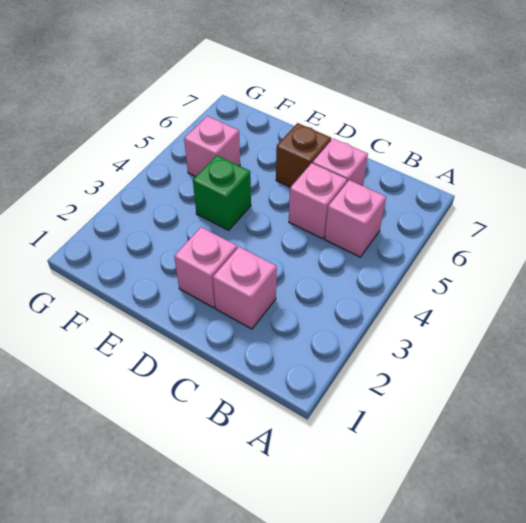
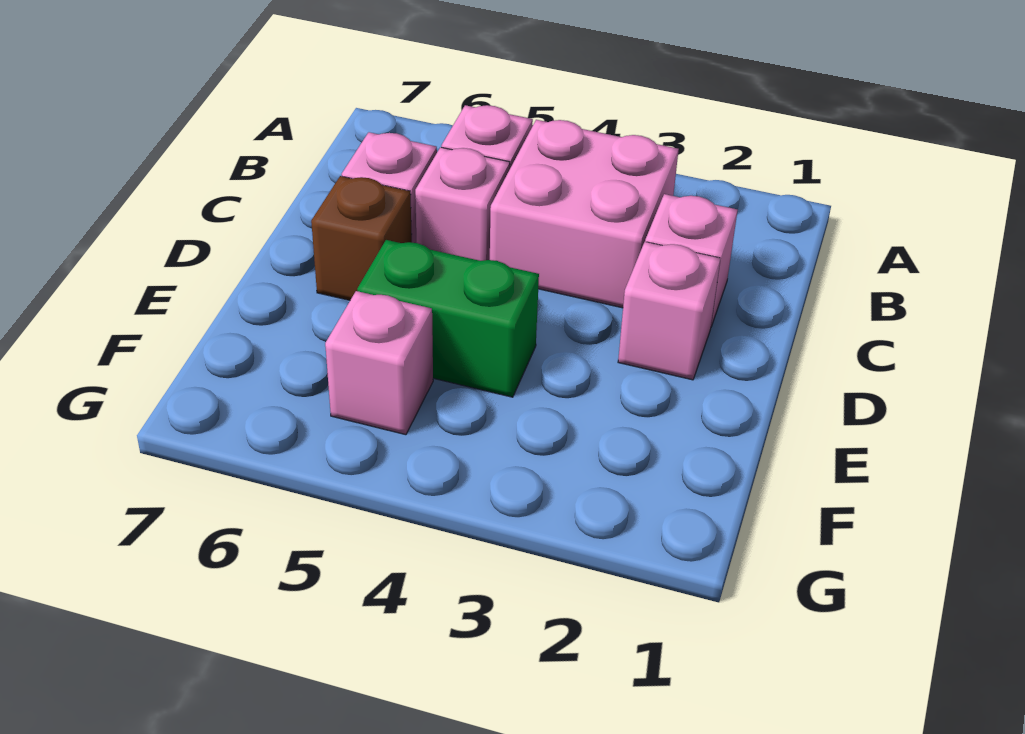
none -> pink 2x2 brick [490,120,679,308]
green 1x1 brick [193,155,251,230] -> green 1x2 brick [357,240,539,397]

